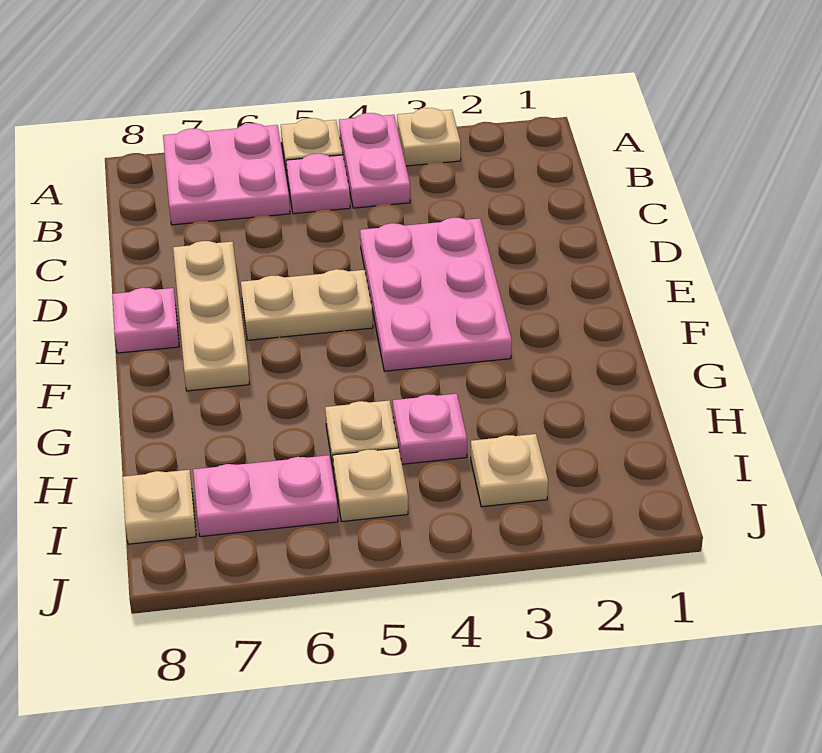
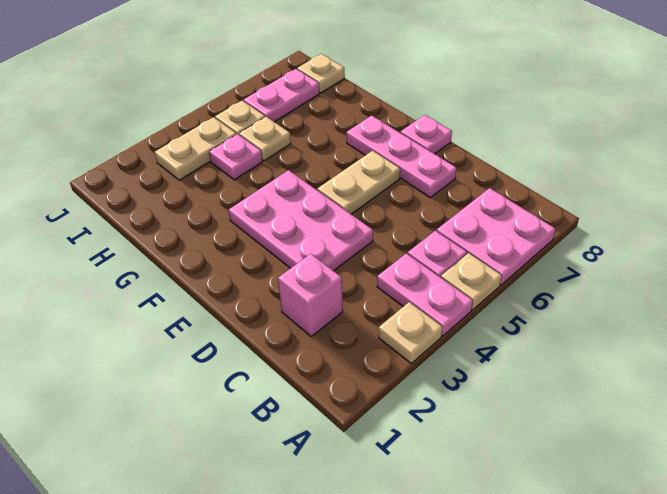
none -> pink 1x1 brick [278,254,343,336]
tan 1x3 plate [173,241,249,391] -> pink 1x3 plate [346,116,457,198]
tan 1x1 plate [471,434,548,507] -> tan 1x2 plate [155,117,236,180]

